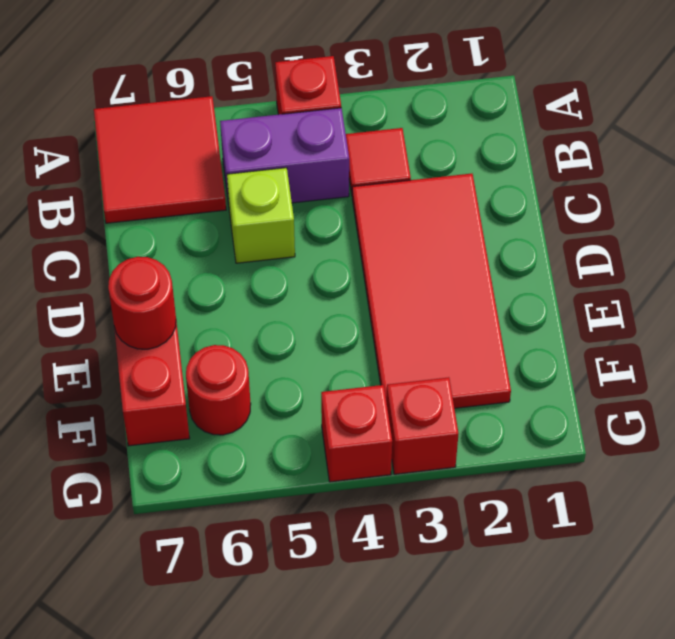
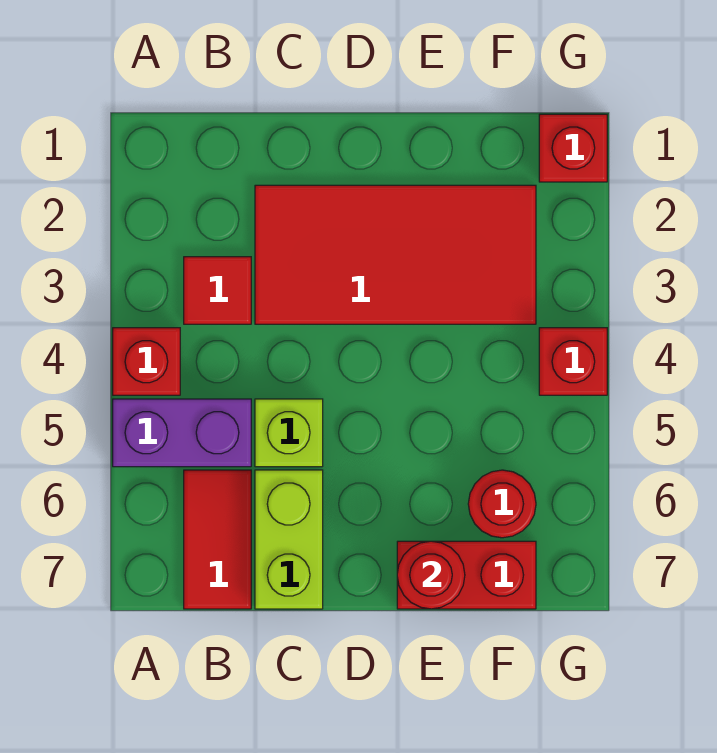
red 2x2 tile [94,96,226,223] -> red 1x2 tile [184,470,251,609]
purple 1x2 brick [220,108,349,204] -> purple 1x2 brick turned to [113,399,251,467]
none -> lime 1x2 brick [255,470,323,609]
red 1x1 brick [386,377,458,474] -> red 1x1 brick moved to [539,114,607,182]

